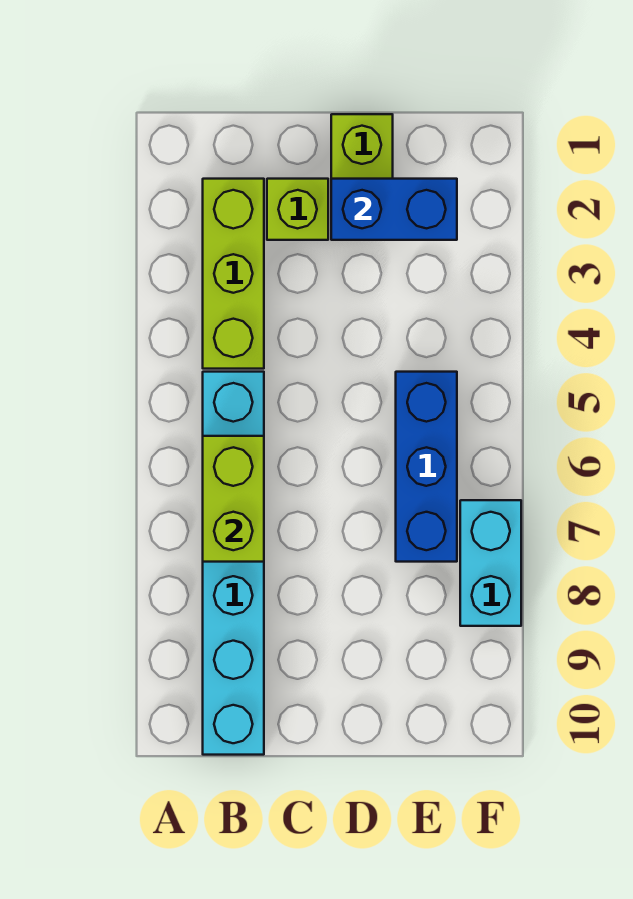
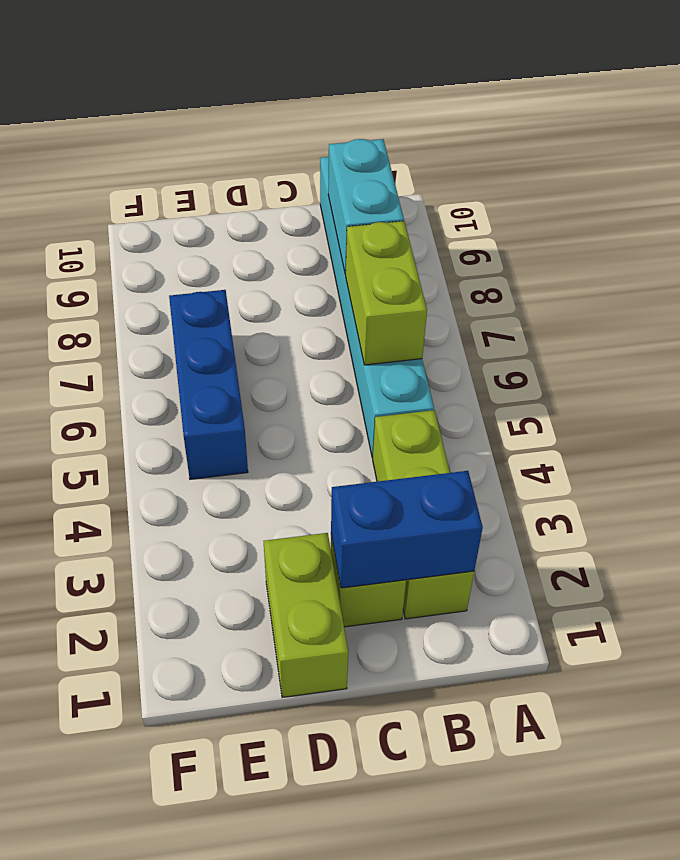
blue 1x2 brick [331,179,457,240] -> blue 1x2 brick moved to [331,471,483,588]
cyan 1x2 brick [460,500,521,626] -> cyan 1x2 brick moved to [328,139,404,274]

